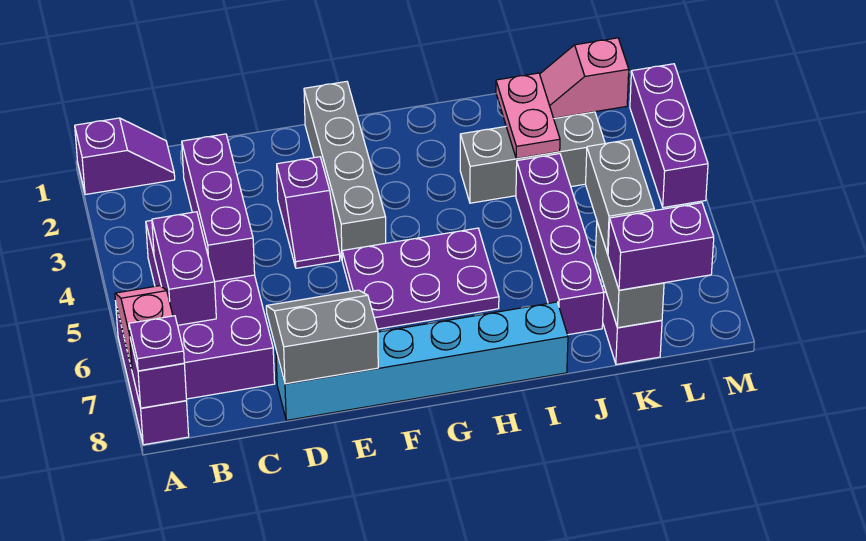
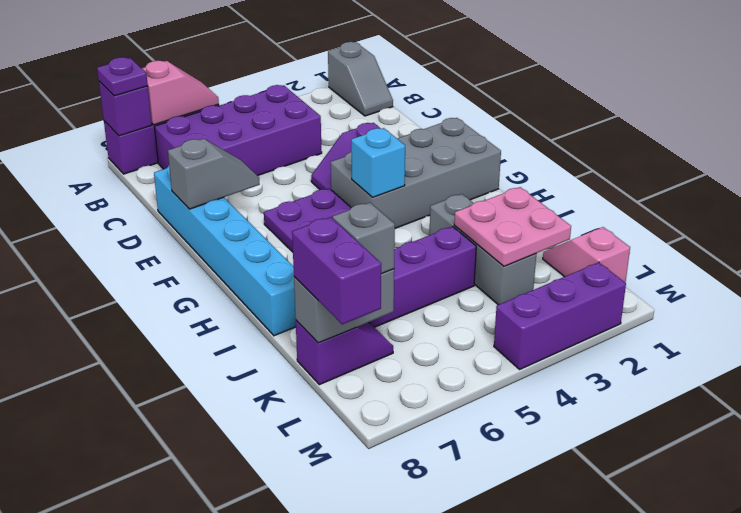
purple 1x2 slope [75,118,175,195] -> grey 1x2 slope [328,42,393,116]
purple 1x2 brick [152,212,216,325] -> none
purple 1x3 brick [182,134,255,282] -> none
grey 2x2 slope [266,290,378,384] -> grey 1x2 slope [168,139,260,209]
grey 1x4 brick [304,82,386,259] -> grey 2x4 brick [331,118,501,229]
none -> cyan 1x1 brick [351,128,405,197]
pink 1x2 plate [496,73,560,159] -> pink 2x2 plate [454,187,571,266]
grey 1x2 brick [586,139,654,254] -> grey 1x1 brick [333,203,395,274]

